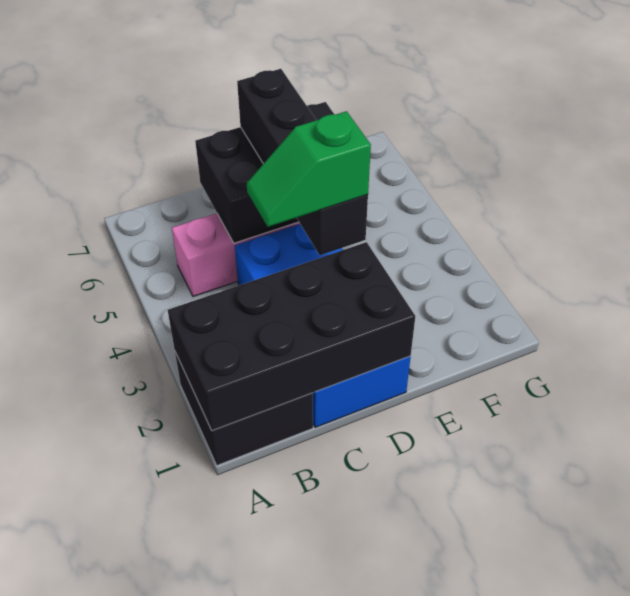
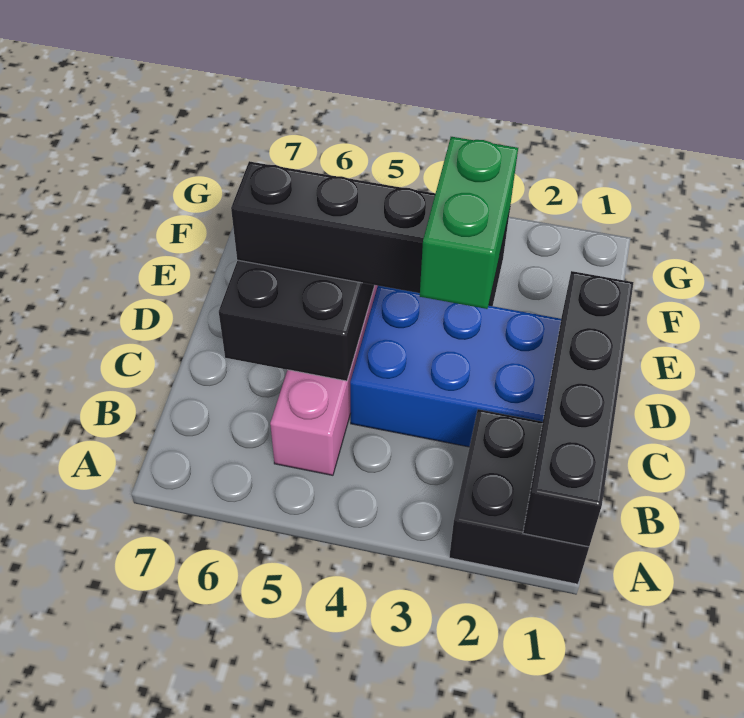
black 2x4 brick [168,242,415,431] -> black 1x4 brick [523,271,634,547]
green 1x2 slope [247,111,371,227] -> green 1x2 brick [420,137,518,309]

